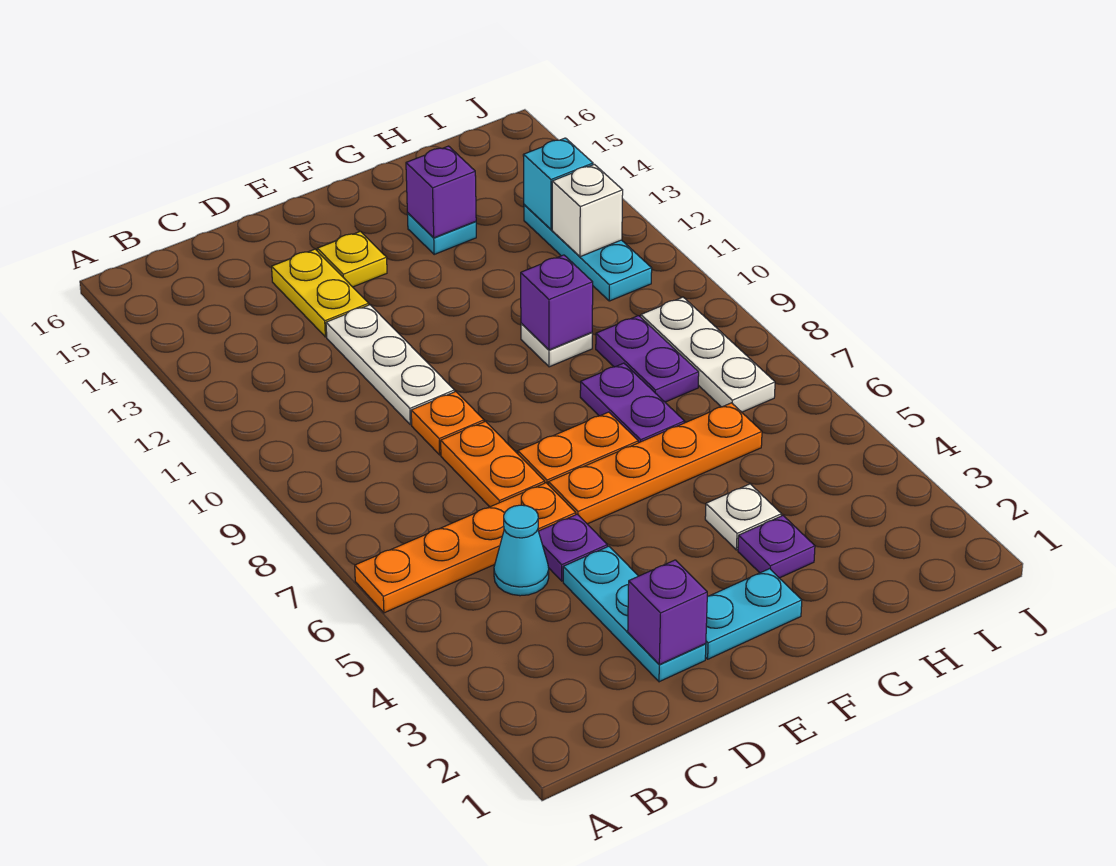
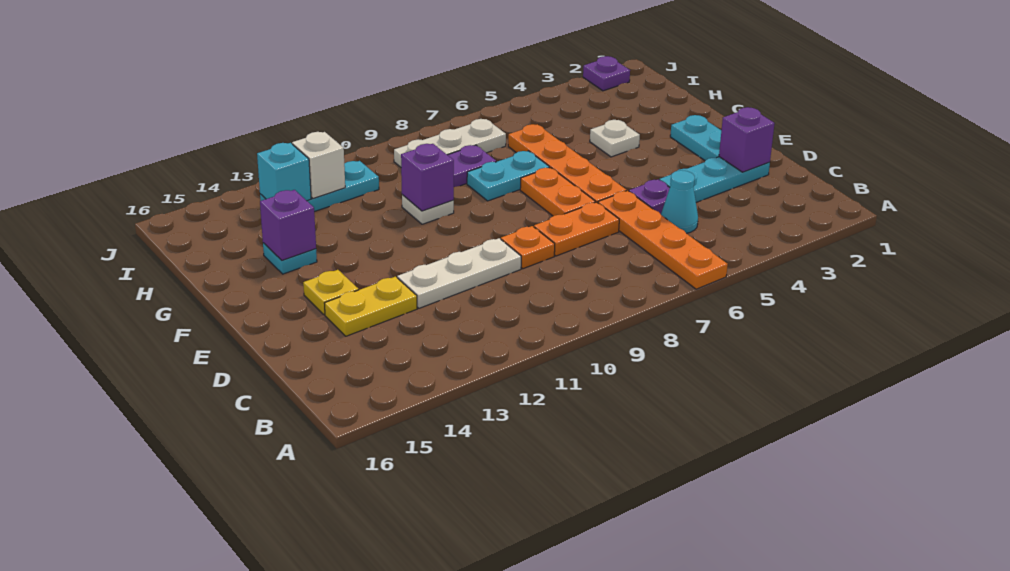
purple 1x1 plate [738,516,815,578] -> purple 1x1 plate moved to [583,56,630,91]
purple 1x2 plate [580,363,685,443] -> cyan 1x2 plate [467,151,549,201]

